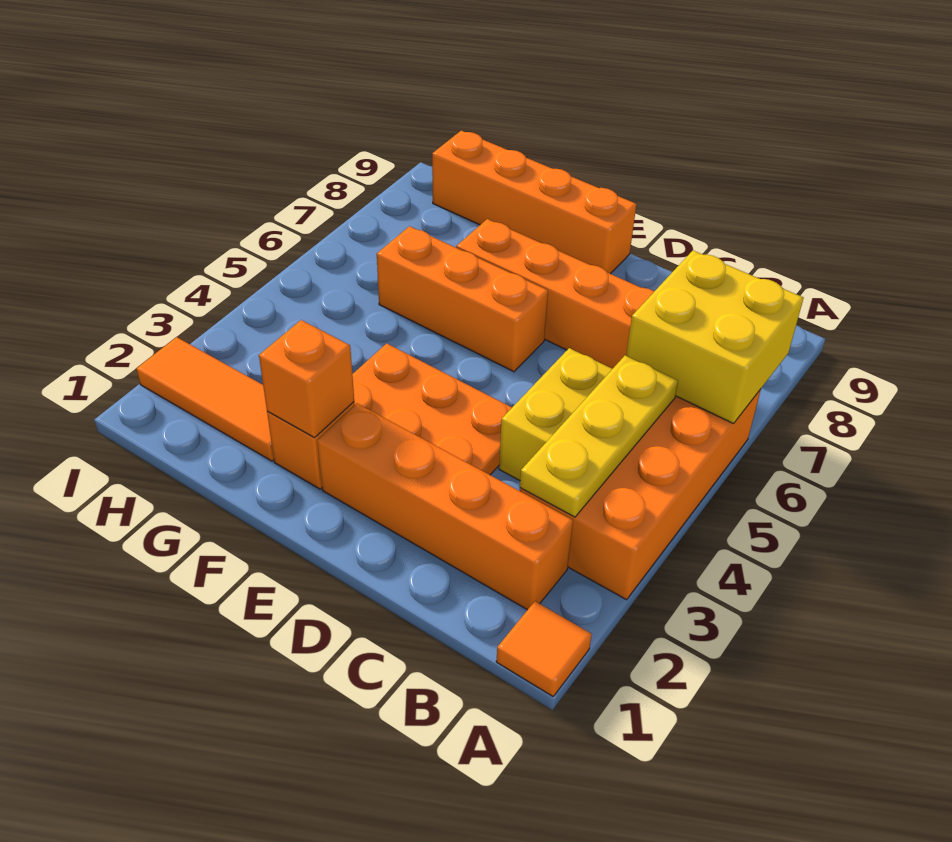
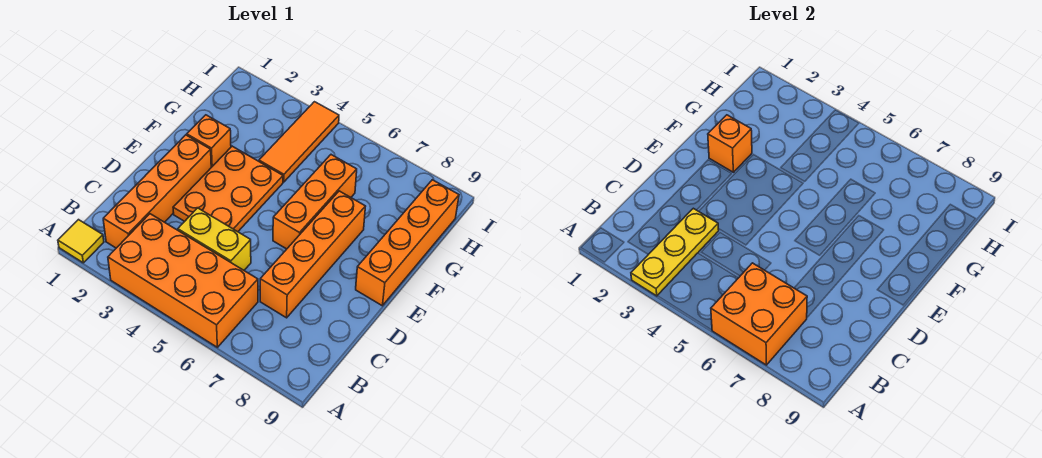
orange 1x1 tile [496,601,592,696] -> yellow 1x1 tile [58,220,104,263]
yellow 2x2 brick [626,251,804,424] -> orange 2x2 brick [711,263,807,365]
yellow 1x3 plate [520,356,678,517] -> yellow 1x3 plate turned to [631,208,719,296]
orange 1x3 tile [137,337,274,461] -> orange 1x3 tile moved to [259,102,339,182]

